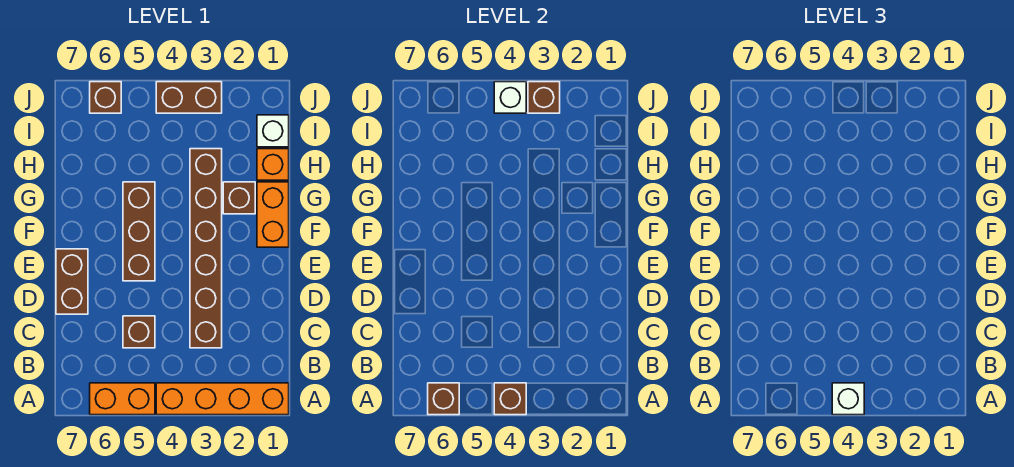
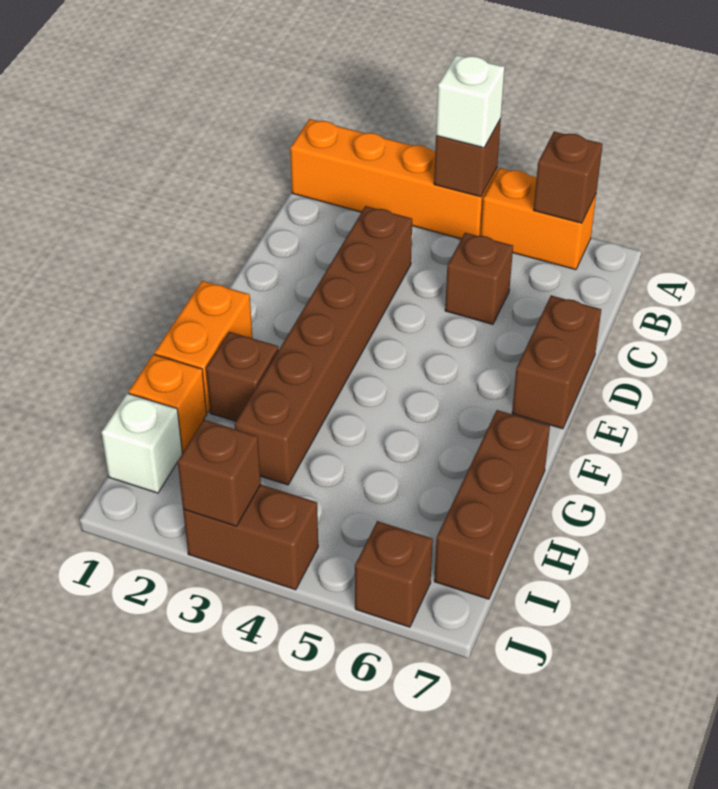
brown 1x3 brick [123,182,155,281] -> brown 1x3 brick moved to [434,410,550,599]
white 1x1 brick [494,82,526,113] -> none

